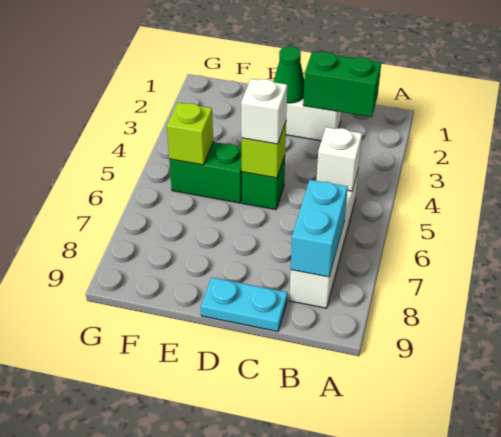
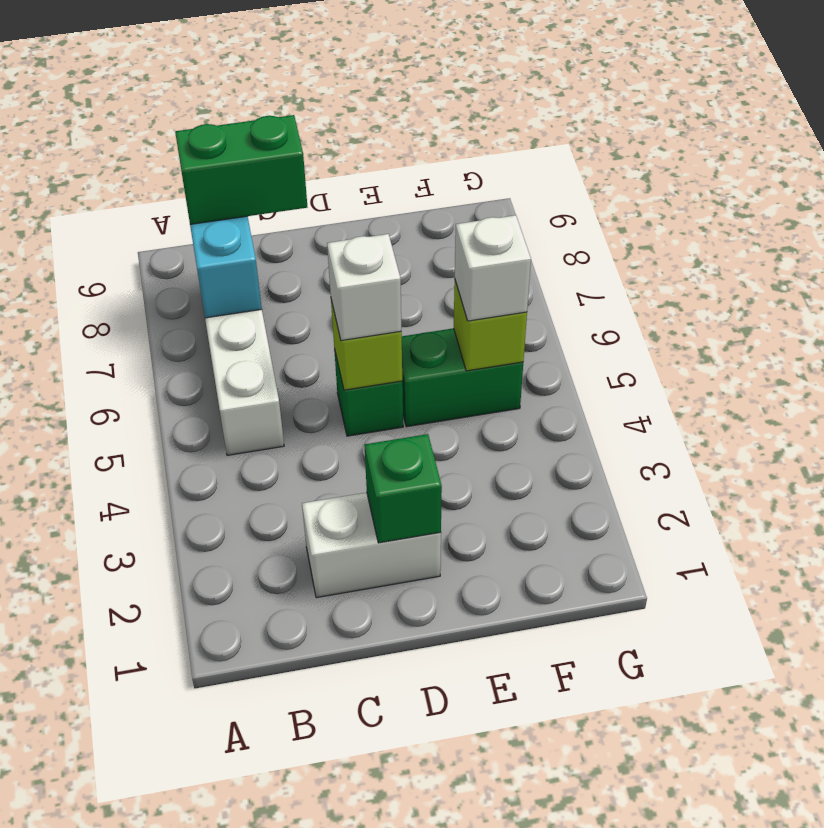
green 1x2 brick [303,52,381,117] -> green 1x2 brick moved to [175,115,307,224]
white 1x1 brick [316,127,362,191] -> white 1x1 brick moved to [455,215,531,321]
cyan 1x2 plate [201,277,287,331] -> none
green 1x1 cone [273,46,304,103] -> green 1x1 brick [365,434,442,543]

